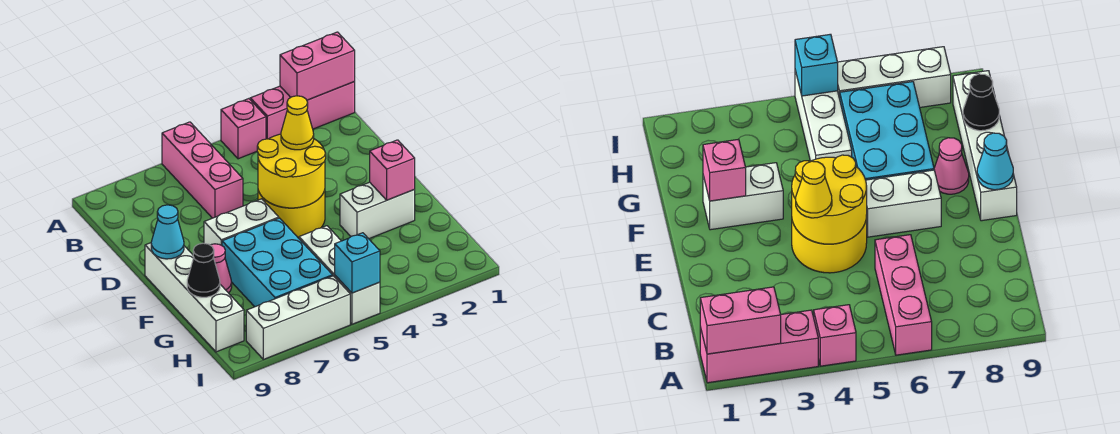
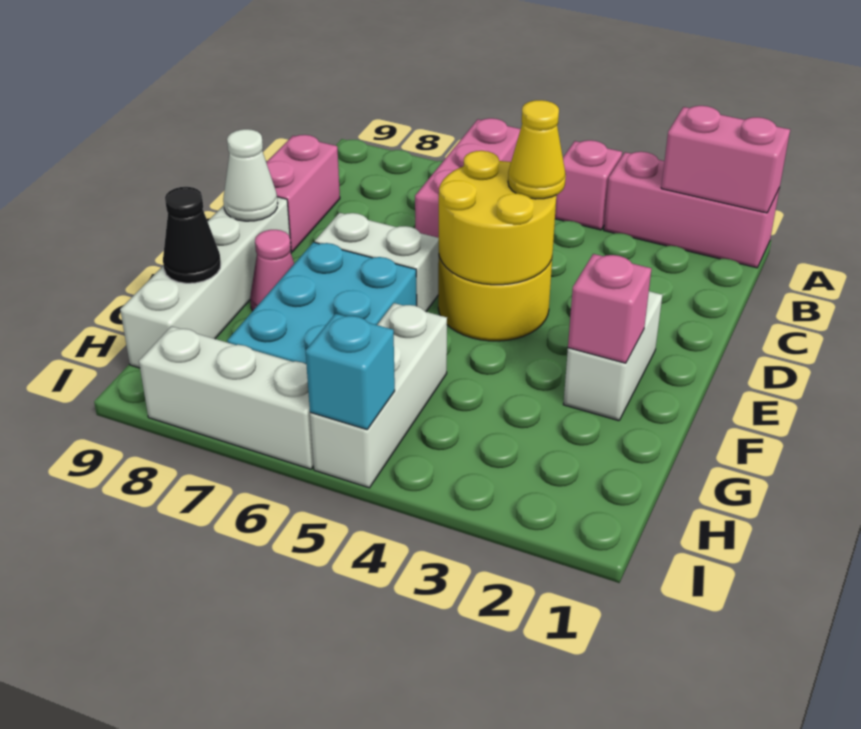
none -> pink 1x2 brick [266,135,340,252]
cyan 1x1 cone [151,205,184,259] -> white 1x1 cone [223,129,278,221]
white 1x2 brick [340,182,415,239] -> white 1x2 brick turned to [563,291,662,421]

